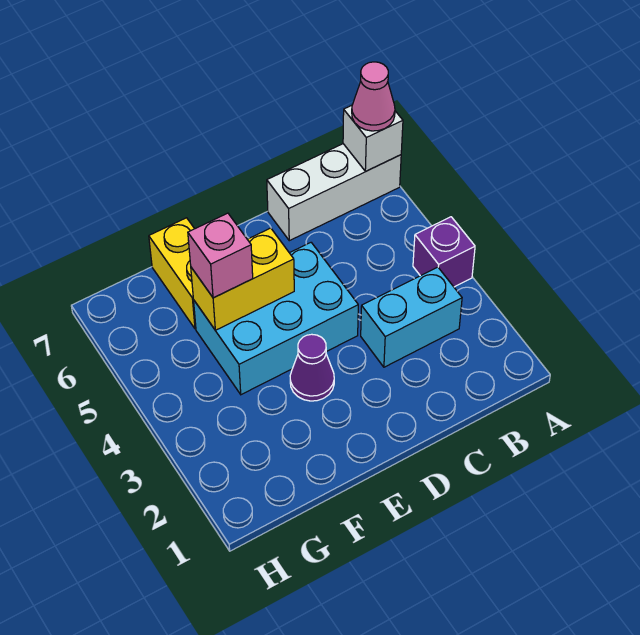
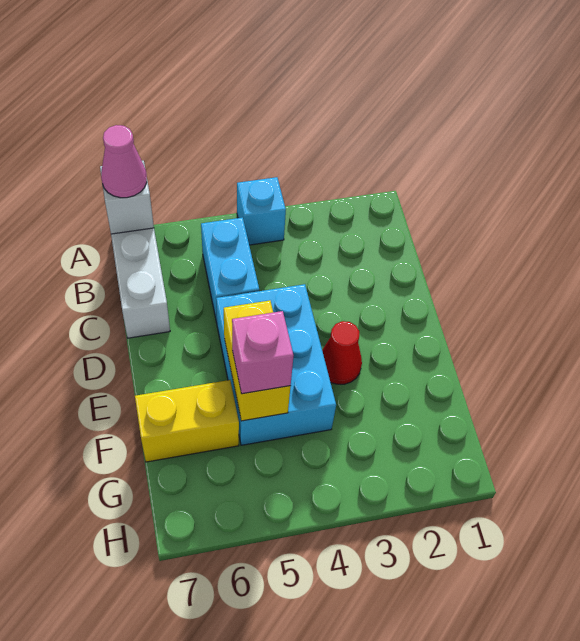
purple 1x1 brick [413,217,475,287] -> cyan 1x1 brick [237,177,286,245]
cyan 1x2 brick [361,267,462,367] -> cyan 1x2 brick moved to [201,218,259,323]
purple 1x1 cone [290,334,334,401] -> red 1x1 cone [322,321,362,384]

